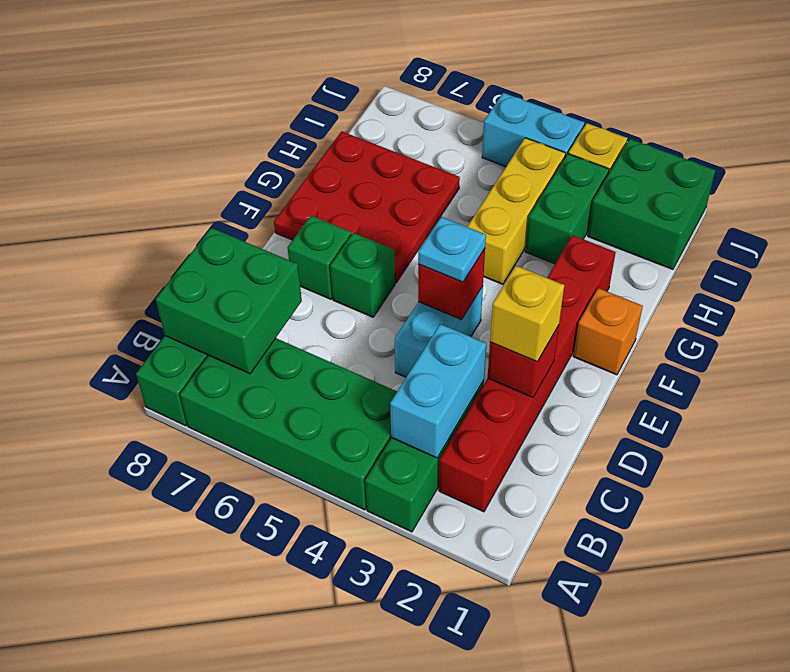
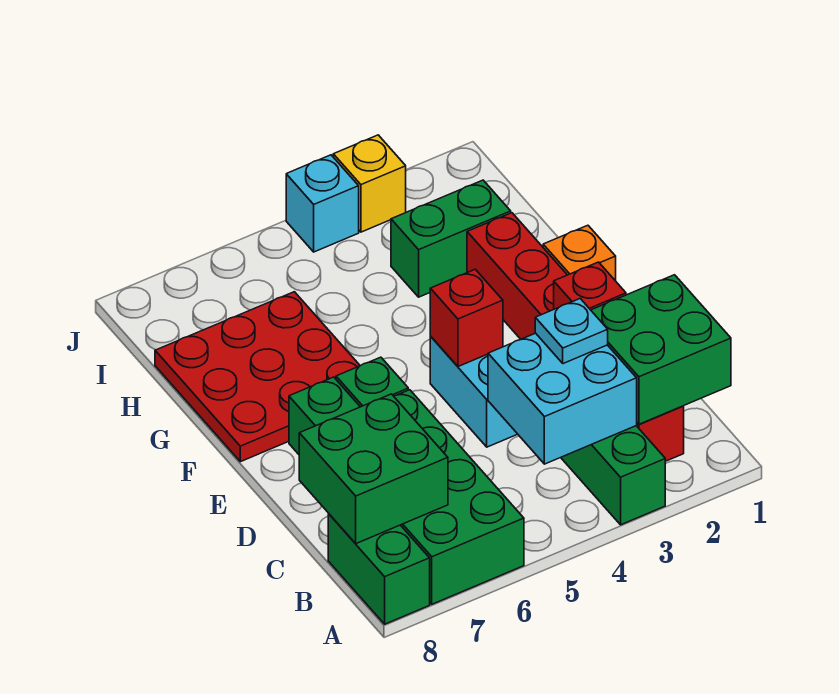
green 2x4 brick [180,338,397,510] -> green 2x4 brick turned to [394,390,524,604]
cyan 1x2 brick [390,324,486,458] -> cyan 2x2 brick [488,333,637,464]
yellow 1x1 brick [490,266,564,361] -> none
cyan 1x1 plate [418,217,486,282] -> cyan 1x1 plate moved to [535,299,608,364]
yellow 1x3 brick [467,138,566,284] -> none
green 1x2 brick [525,154,609,264] -> green 1x2 brick turned to [391,180,511,297]
green 2x2 brick [588,139,715,270] -> green 2x2 brick moved to [591,275,731,424]
cyan 1x2 brick [482,93,584,167] -> cyan 1x1 brick [286,155,359,252]

